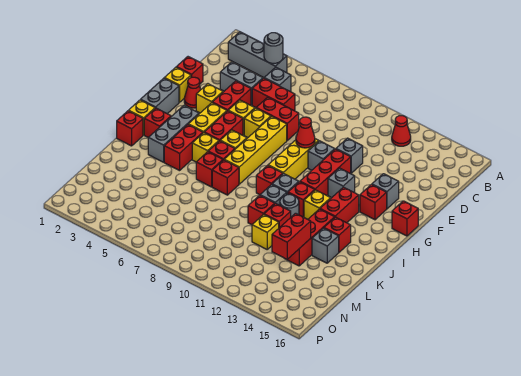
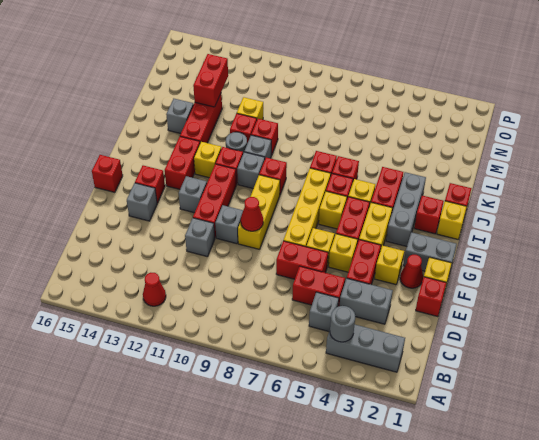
grey 1x2 brick [141,78,179,114] -> grey 1x2 brick turned to [403,232,457,271]
red 1x1 brick [324,217,351,252] -> none

